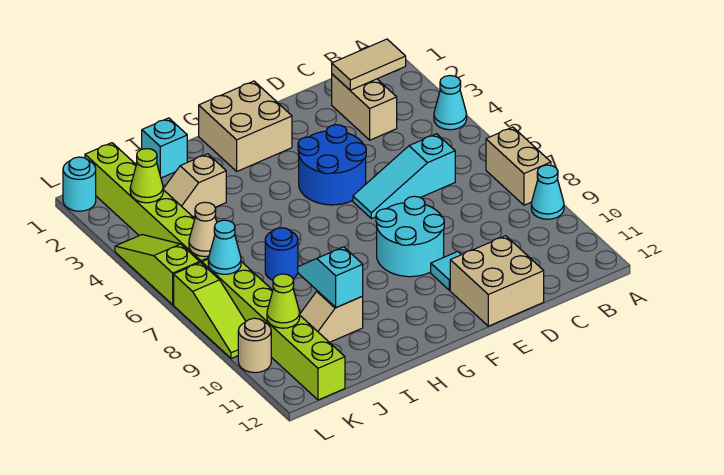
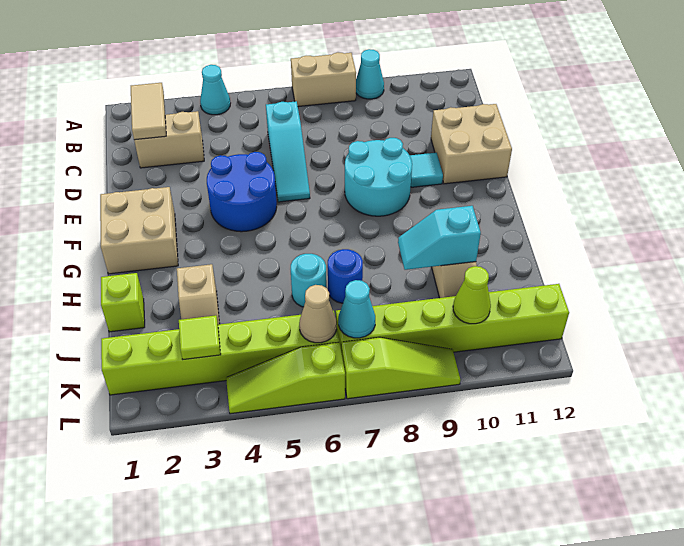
cyan 1x1 brick [142,118,187,178] -> lime 1x1 brick [101,273,145,332]
lime 1x1 cone [130,149,163,203] -> lime 1x1 tile [179,315,221,360]
cyan 1x1 round brick [63,157,96,211] -> cyan 1x1 round brick moved to [291,254,326,307]
tan 1x1 round brick [238,318,271,373] -> none

